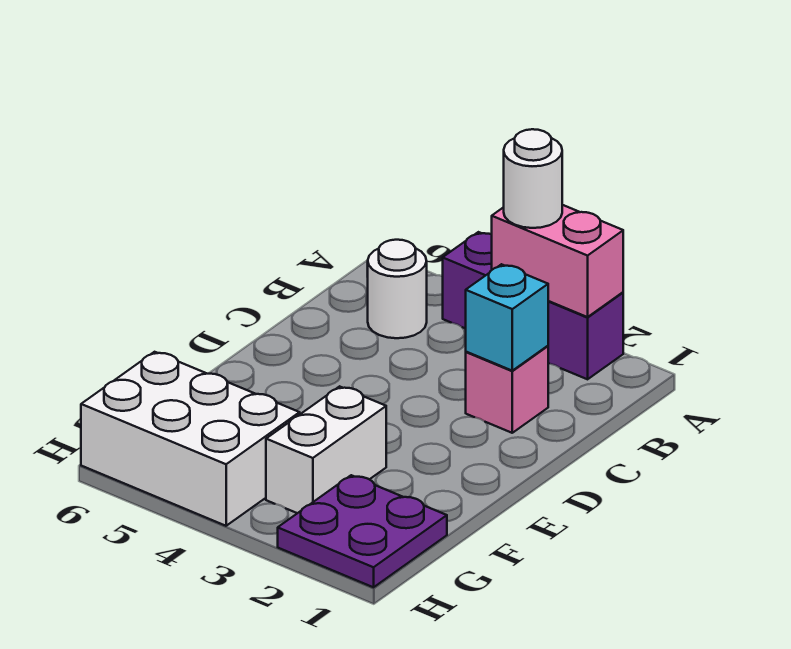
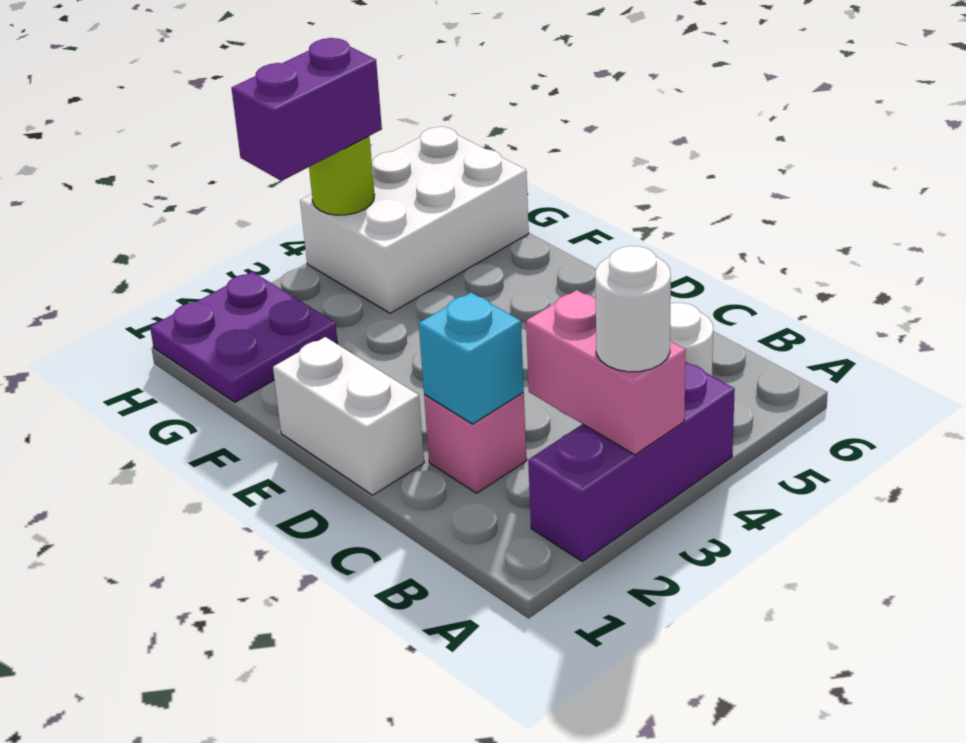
pink 1x2 brick [492,205,623,317] -> pink 1x2 brick turned to [526,290,686,455]
white 1x2 brick [266,386,386,513] -> white 1x2 brick moved to [273,337,424,495]
none -> purple 1x2 brick [231,38,382,181]
none -> lime 1x1 round brick [309,136,375,215]

